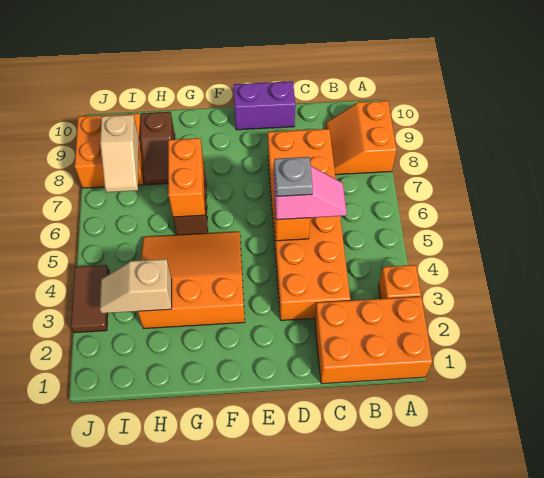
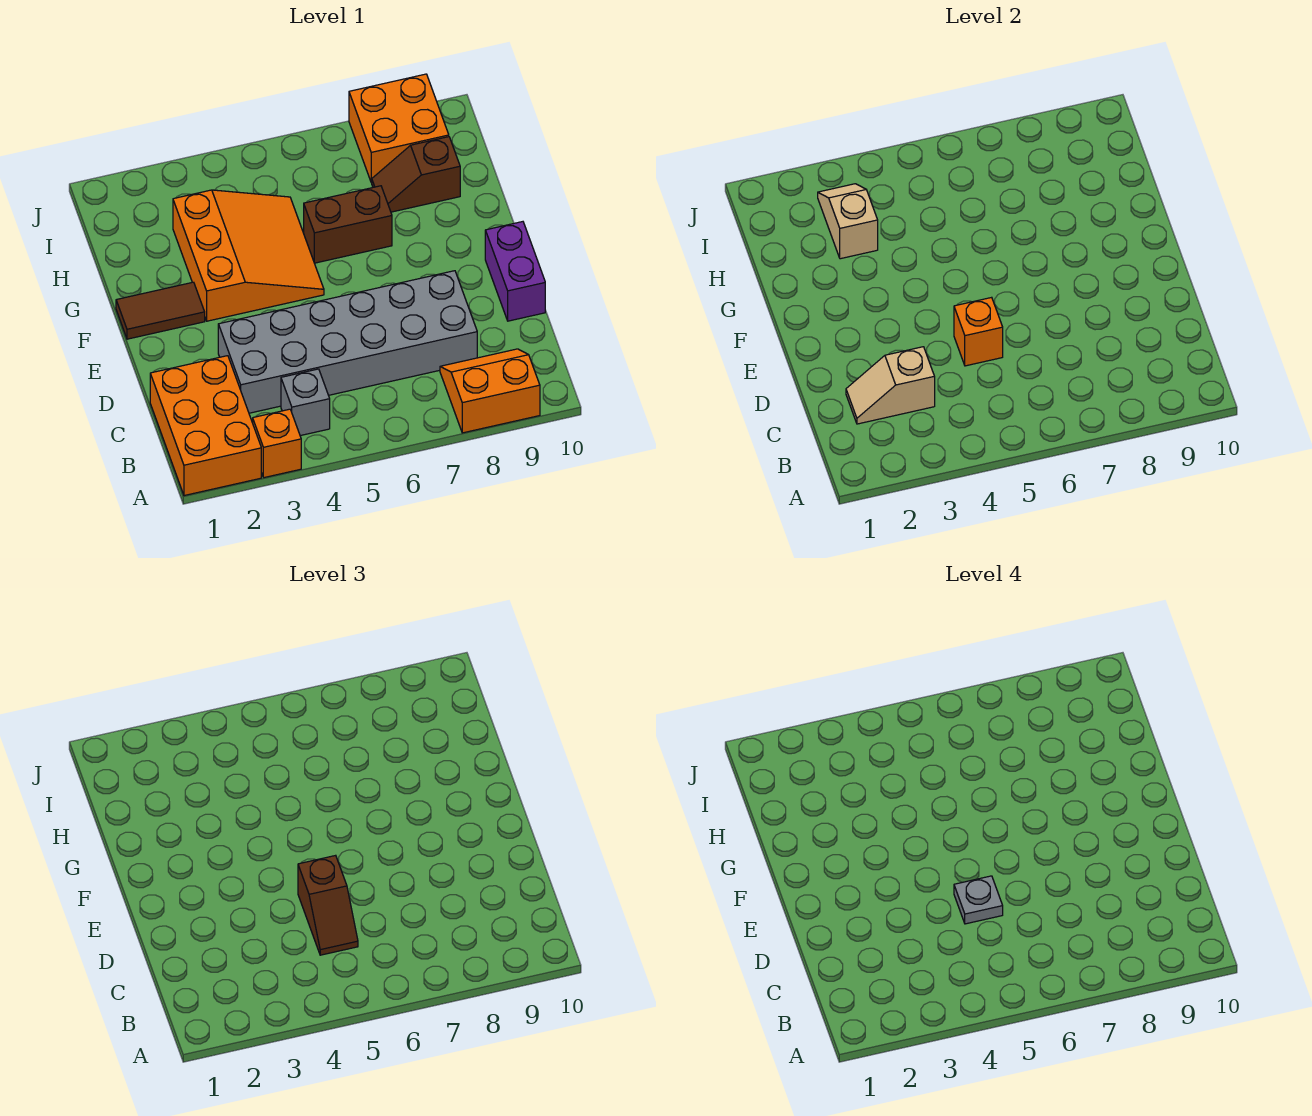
none -> grey 1x1 brick [281,369,330,436]
orange 2x6 brick [268,129,350,320] -> grey 2x6 brick [218,271,477,413]
pink 1x2 slope [274,166,347,220] -> brown 1x2 slope [298,855,358,955]
orange 1x2 brick [168,138,205,217] -> none
tan 1x2 slope [100,115,139,192] -> tan 1x2 slope moved to [846,347,935,424]
brown 1x2 tile [71,265,109,333] -> brown 1x2 tile moved to [116,282,205,339]

